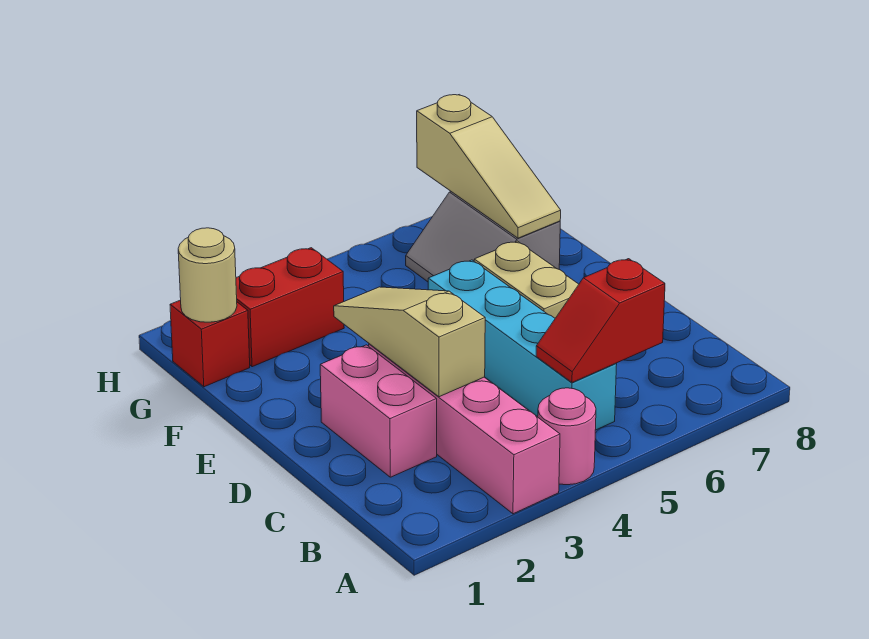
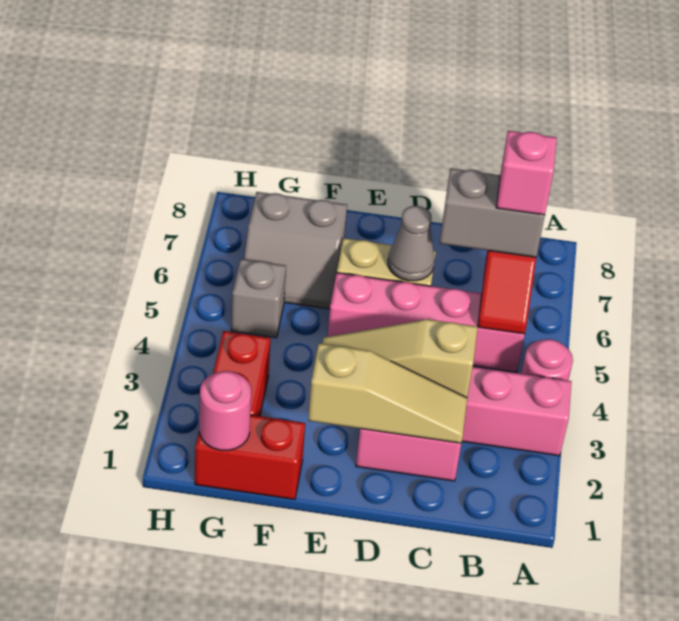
cyan 1x4 brick [428,260,617,430] -> pink 1x4 brick [328,273,525,372]
none -> grey 1x2 brick [440,168,545,257]
none -> pink 1x1 brick [496,131,557,215]
none -> grey 1x1 cone [388,206,435,281]
tan 1x3 slope [417,95,561,238] -> tan 1x3 slope moved to [308,343,467,443]
red 1x1 brick [170,300,250,387] -> red 1x2 brick [195,415,305,499]
tan 1x1 round brick [178,228,237,322] -> pink 1x1 round brick [200,371,251,450]
none -> grey 1x1 brick [231,259,286,338]

